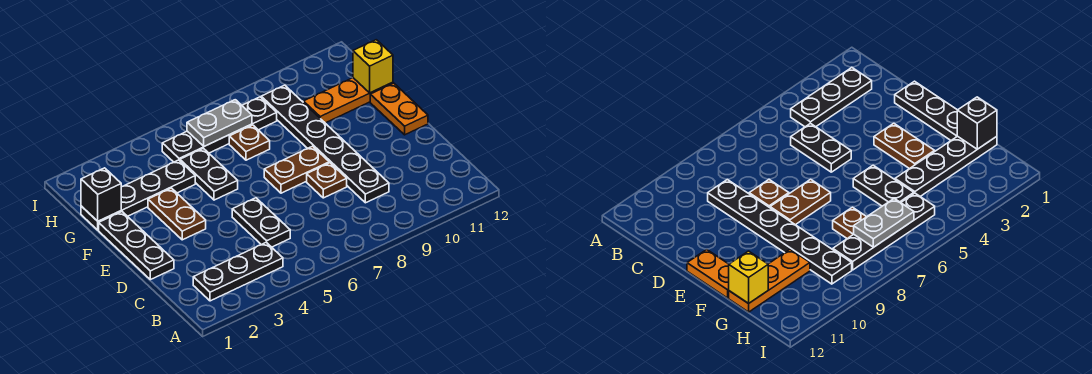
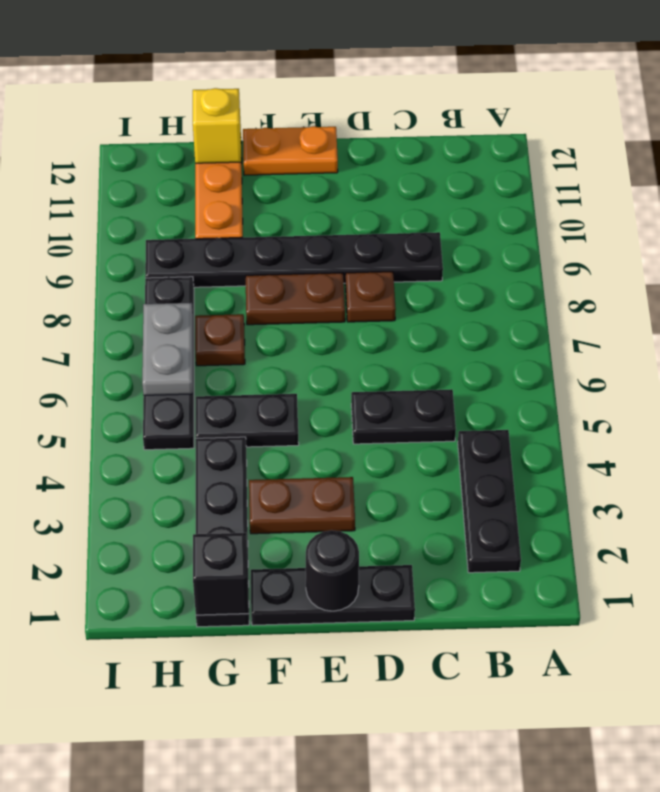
none -> black 1x1 round brick [306,530,359,611]
brown 1x2 plate [264,146,329,193] -> brown 1x2 plate turned to [246,273,345,325]

